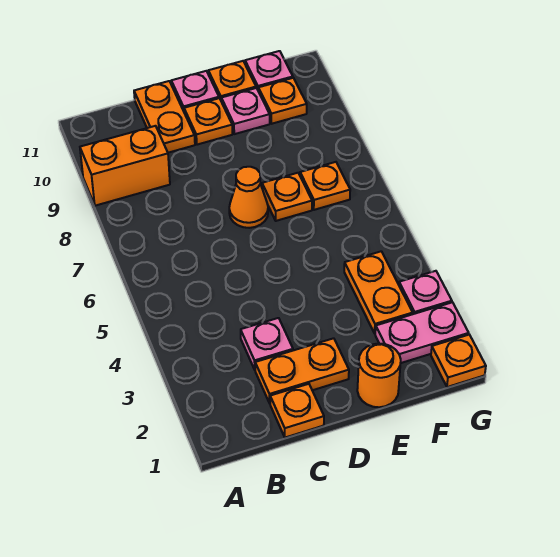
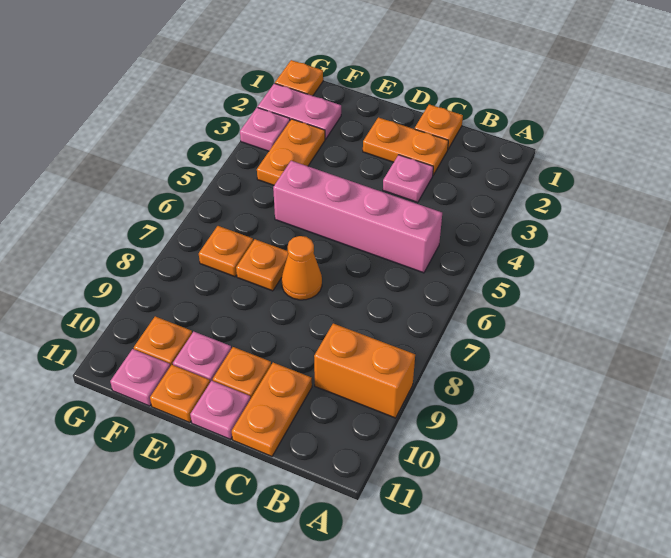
none -> pink 1x4 brick [273,161,442,273]
orange 1x1 round brick [357,343,401,407] -> none

